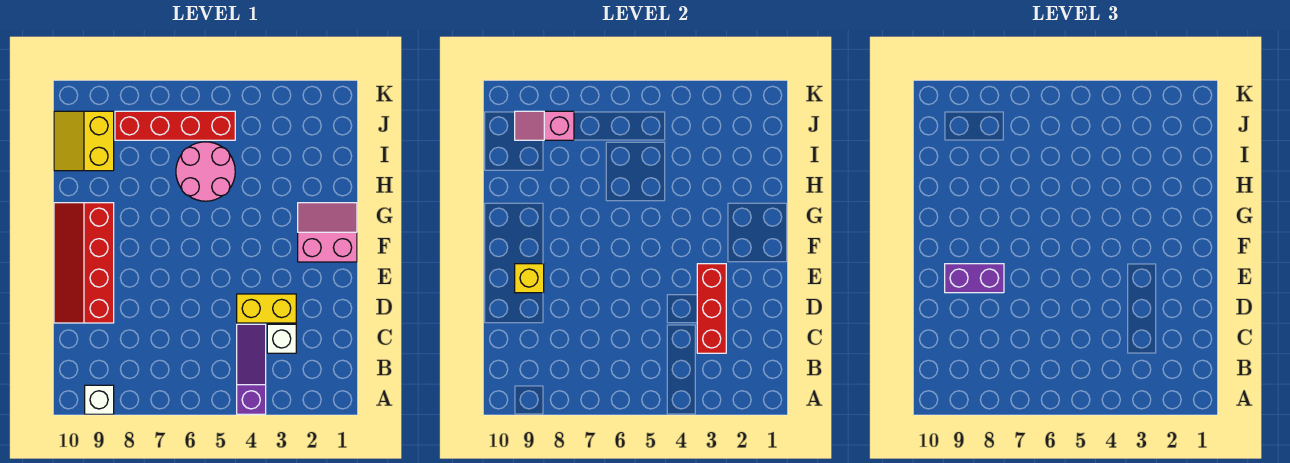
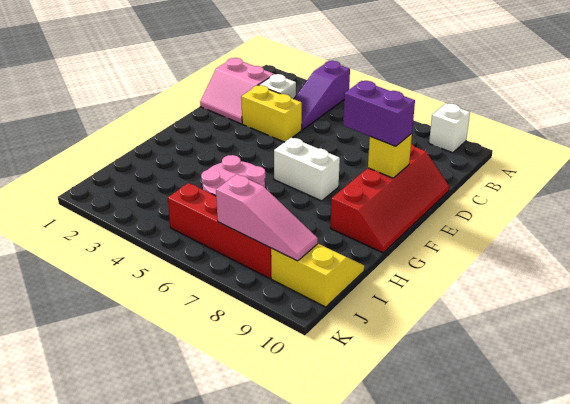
red 1x3 brick [697,264,726,353] -> none
pink 2x2 slope [298,203,357,262] -> pink 2x2 slope moved to [200,58,274,124]
none -> white 1x2 brick [274,137,340,201]
yellow 2x2 slope [54,111,114,171] -> yellow 2x2 slope turned to [271,244,364,307]
pink 1x2 slope [515,111,574,140] -> pink 1x3 slope [216,174,318,261]

